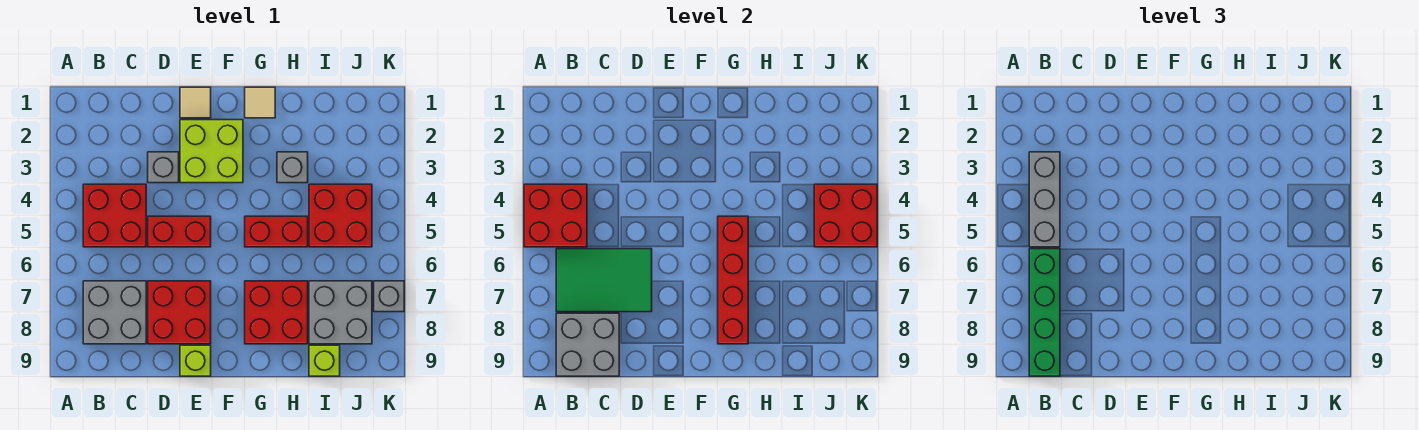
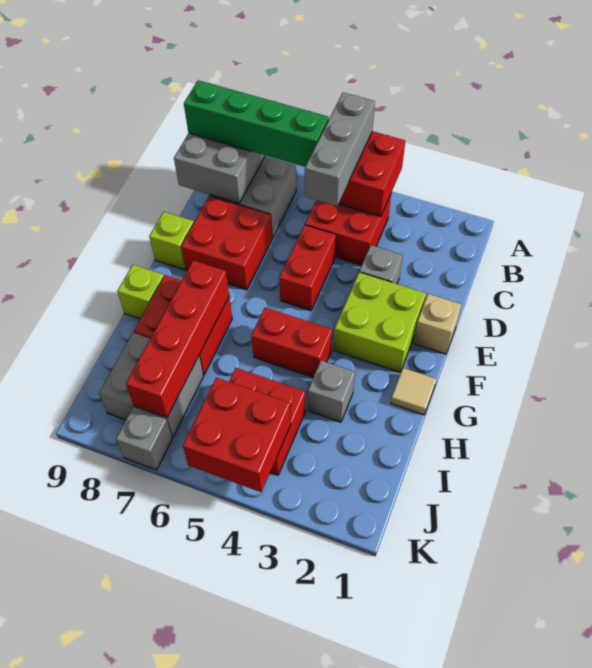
grey 1x3 brick [1029,152,1060,247] -> grey 1x3 brick turned to [305,93,375,206]
green 2x3 tile [556,249,652,312] -> none
tan 1x1 tile [180,87,211,118] -> tan 1x1 brick [413,294,461,354]
red 1x2 brick [245,216,308,247] -> red 1x2 brick turned to [251,308,332,377]
red 1x4 brick [718,216,748,344] -> red 1x4 brick turned to [126,260,229,417]
lime 1x1 brick [309,345,340,376] -> lime 1x1 brick moved to [117,265,164,319]

